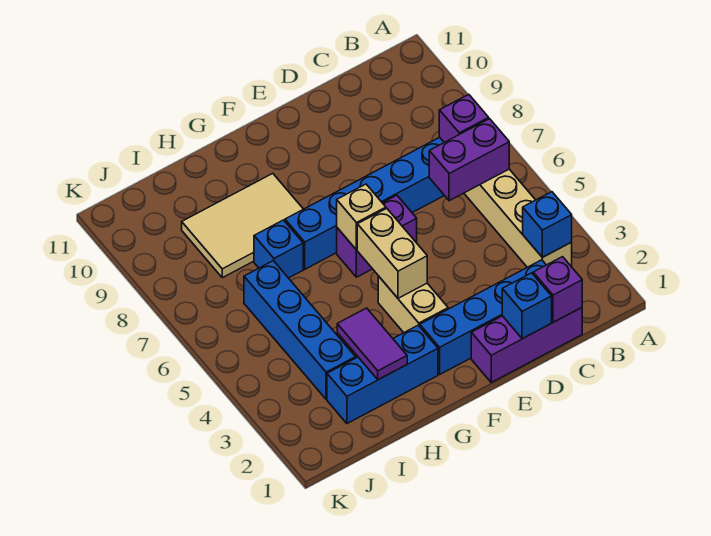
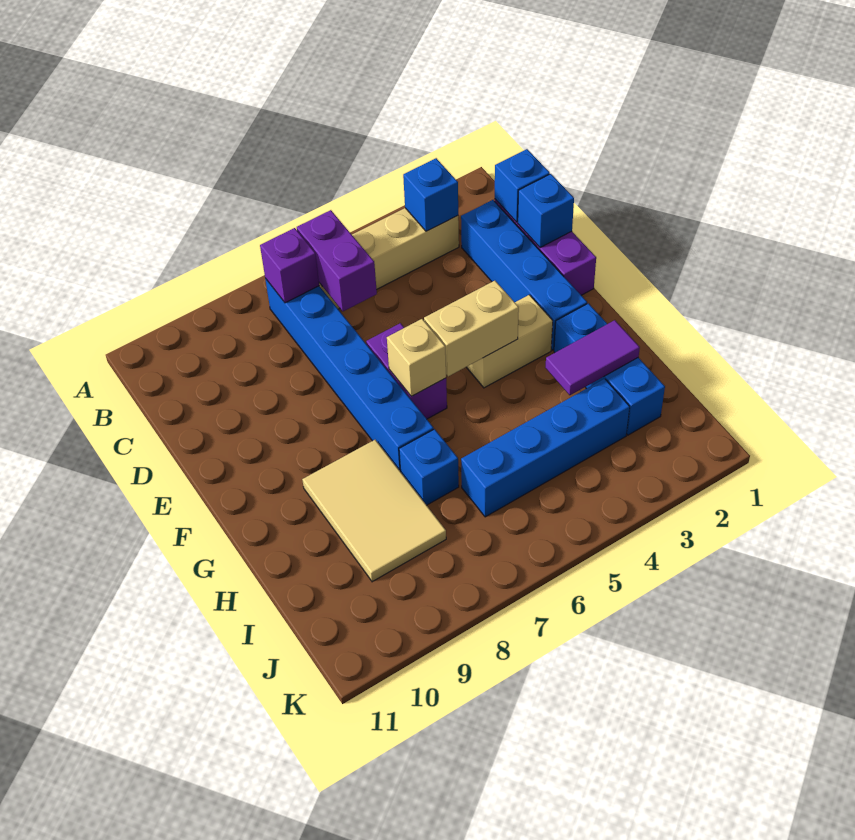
purple 1x1 brick [533,257,582,322] -> blue 1x1 brick [495,149,550,222]

